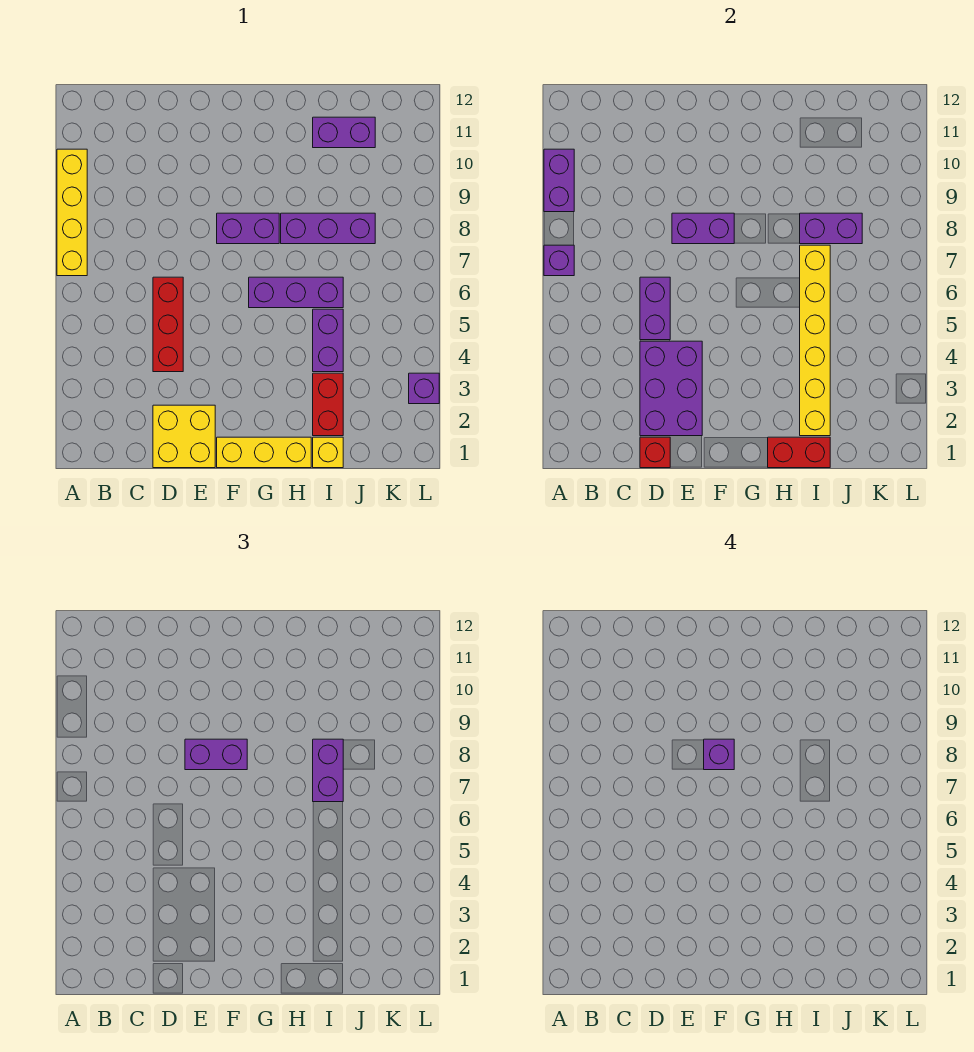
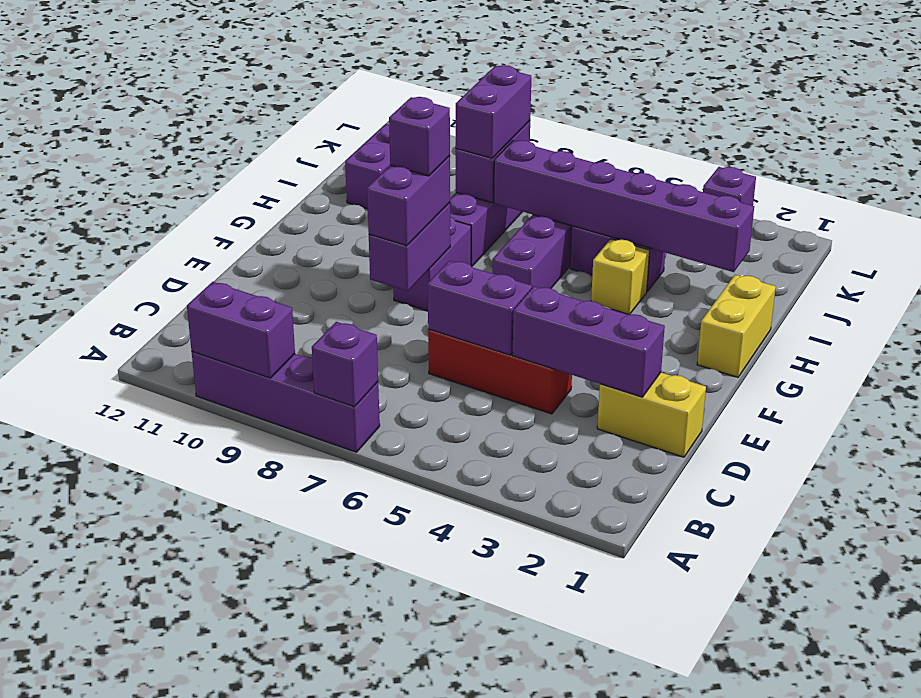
yellow 1x4 brick [57,149,87,276] -> purple 1x4 brick [192,352,380,452]
yellow 2x2 brick [153,405,215,468] -> yellow 1x2 brick [597,372,706,457]
red 1x1 brick [640,437,670,468] -> none
purple 2x3 brick [640,341,702,436] -> purple 1x3 brick [512,286,665,397]
yellow 1x3 brick [217,437,311,468] -> yellow 1x2 brick [697,275,776,377]
red 1x2 brick [768,437,830,468] -> none
yellow 1x1 brick [313,437,343,468] -> yellow 1x1 brick moved to [591,239,650,315]
red 1x2 brick [313,373,343,436] -> none
yellow 1x6 brick [800,245,830,436] -> purple 1x6 brick [494,140,754,272]
purple 1x2 brick [313,739,343,802] -> purple 1x2 brick turned to [456,65,531,159]

